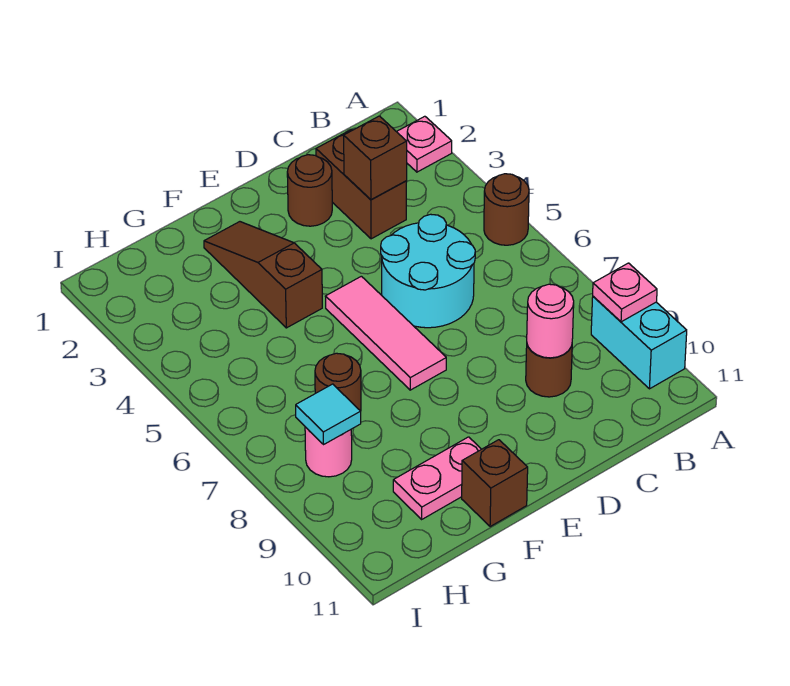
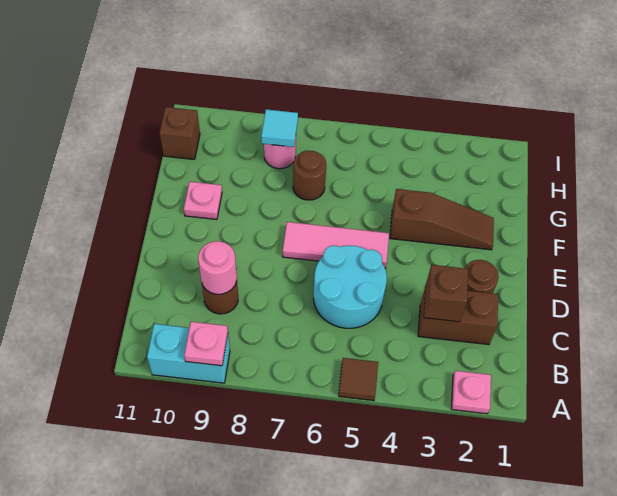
brown 1x1 round brick [484,174,529,245] -> brown 1x1 tile [339,358,378,401]
pink 1x2 plate [393,437,481,519] -> pink 1x1 plate [184,182,222,220]
brown 1x1 brick [462,440,528,527] -> brown 1x1 brick moved to [159,107,200,160]

